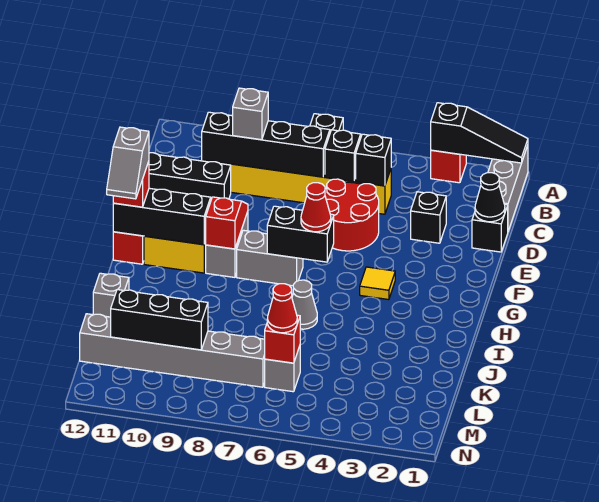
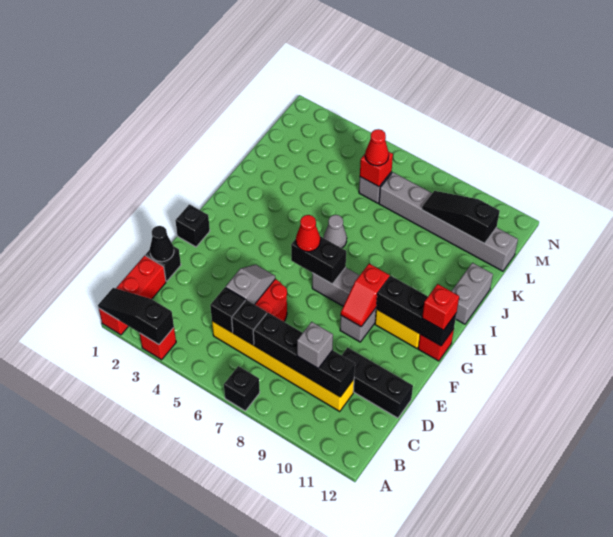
grey 1x3 brick [488,145,528,231] -> red 1x3 brick [99,256,166,335]
black 1x1 brick [411,192,446,243] -> black 1x1 brick moved to [175,204,210,247]
yellow 1x1 tile [360,267,395,300] -> none
grey 1x2 slope [107,127,149,199] -> grey 1x2 slope moved to [226,264,275,305]
grey 1x1 brick [93,273,129,317] -> grey 1x2 brick [451,263,493,324]
black 1x3 brick [111,290,208,350] -> black 1x3 slope [422,191,500,244]

